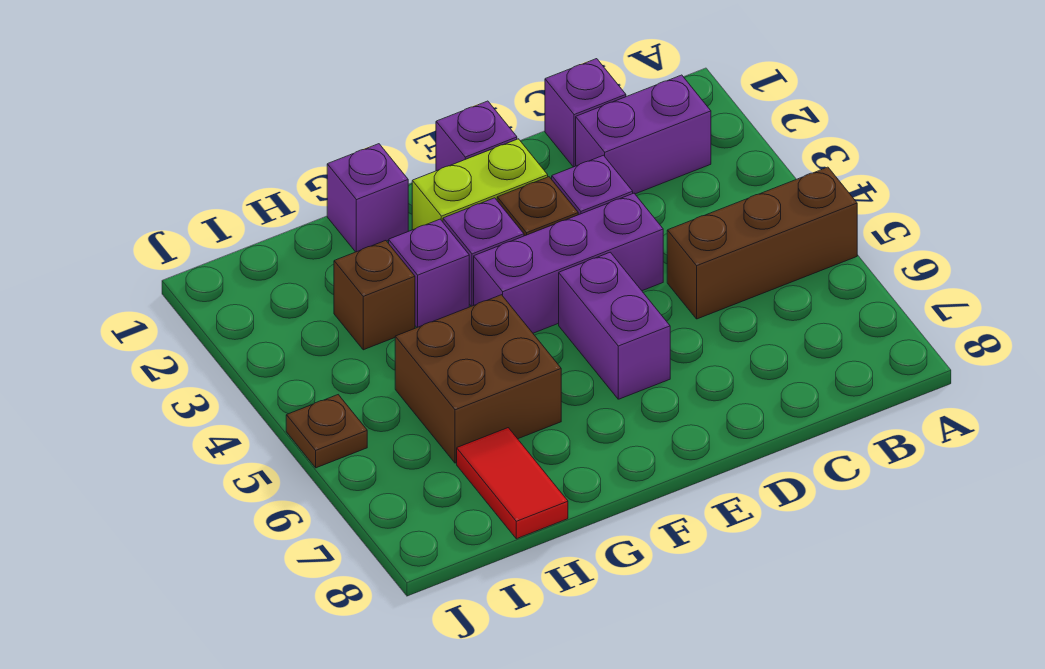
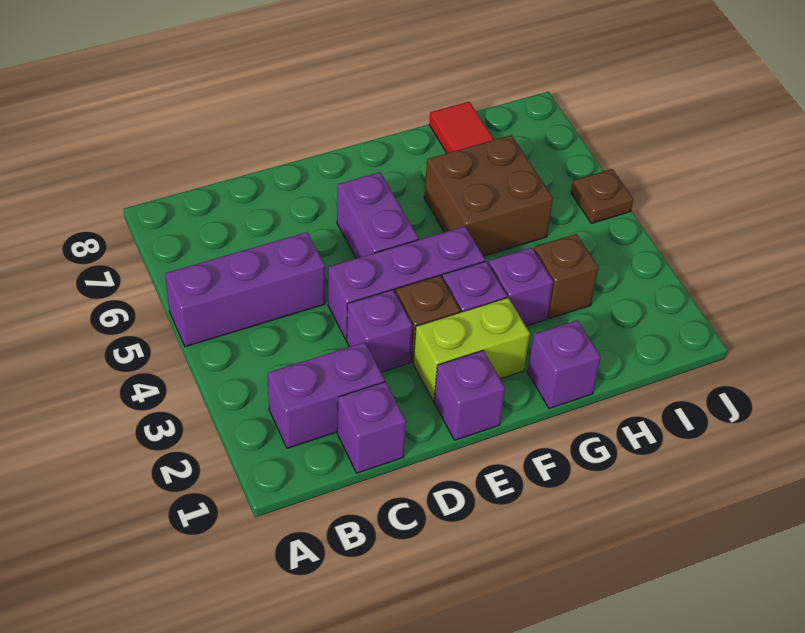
brown 1x3 brick [667,167,857,319] -> purple 1x3 brick [165,232,325,347]

